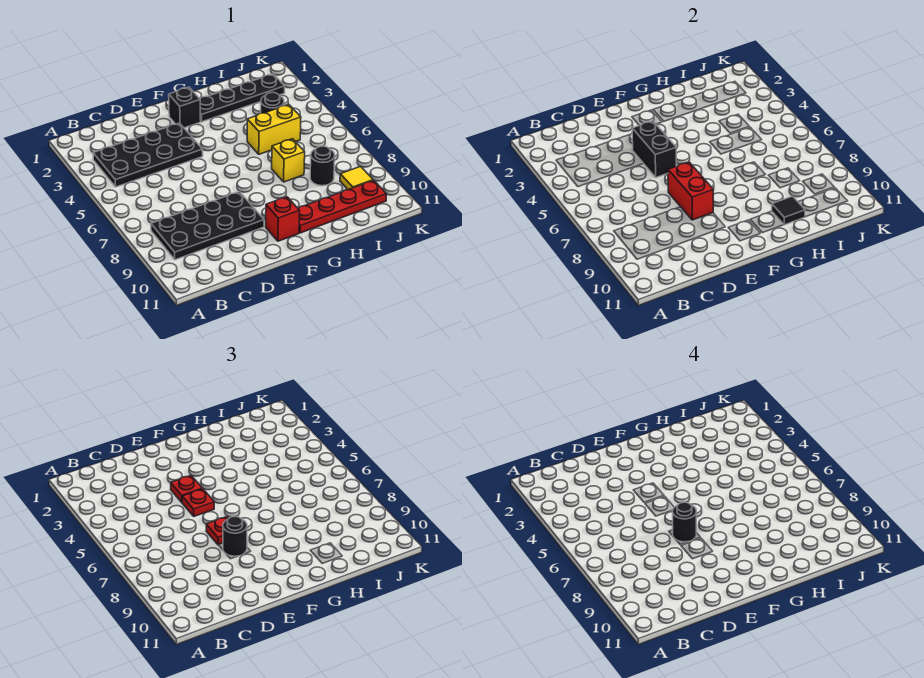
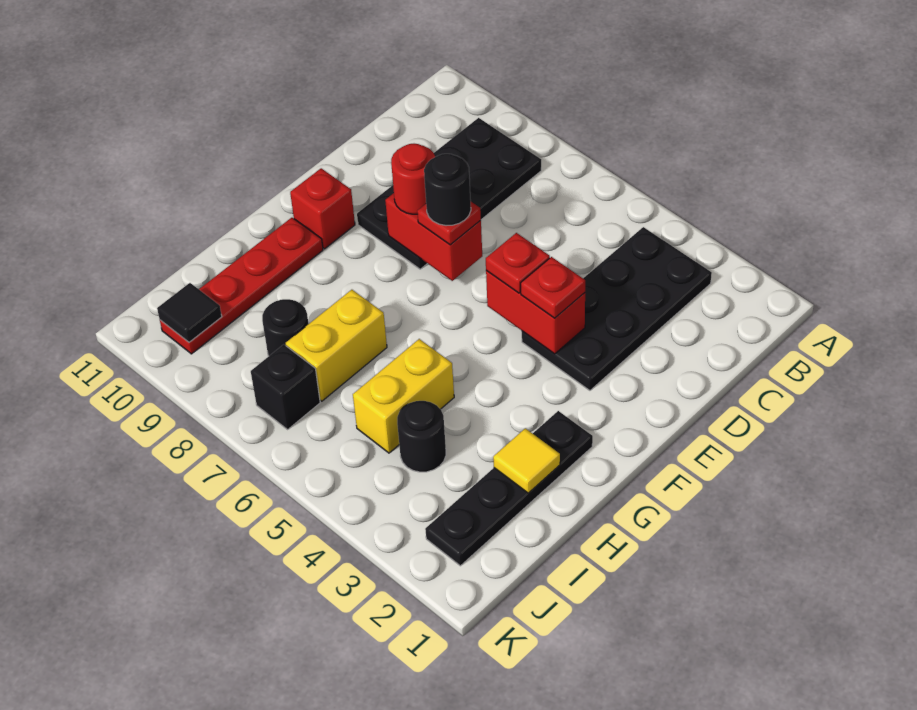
black 1x2 brick [632,121,676,177] -> red 1x2 brick [486,270,585,354]
black 1x1 round brick [223,516,247,556] -> red 1x1 round brick [391,144,435,214]
black 1x1 brick [169,87,201,128] -> black 1x1 brick moved to [251,344,320,429]
yellow 1x1 brick [272,139,305,182] -> yellow 1x2 brick [286,290,387,401]
black 1x1 tile [772,196,805,225] -> black 1x1 tile moved to [157,283,222,342]
yellow 1x1 tile [340,166,373,190] -> yellow 1x1 tile moved to [493,428,560,493]

